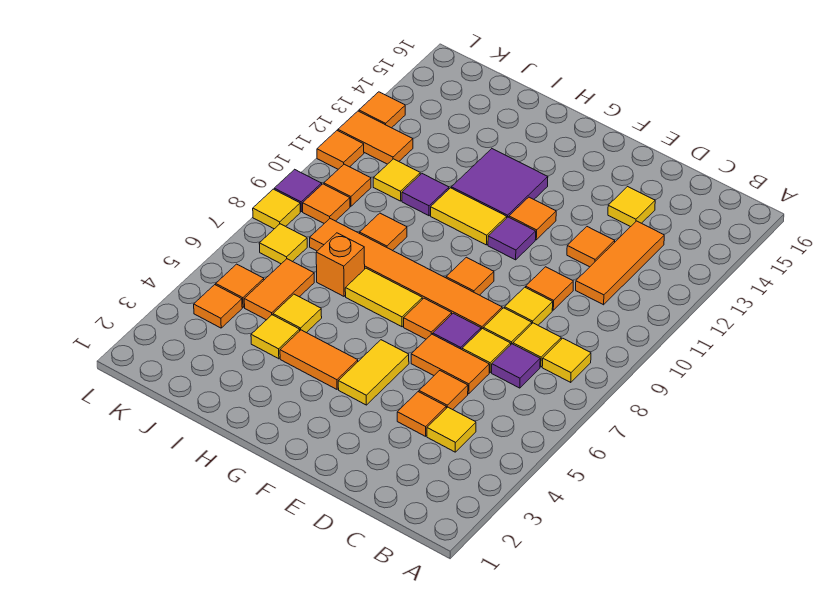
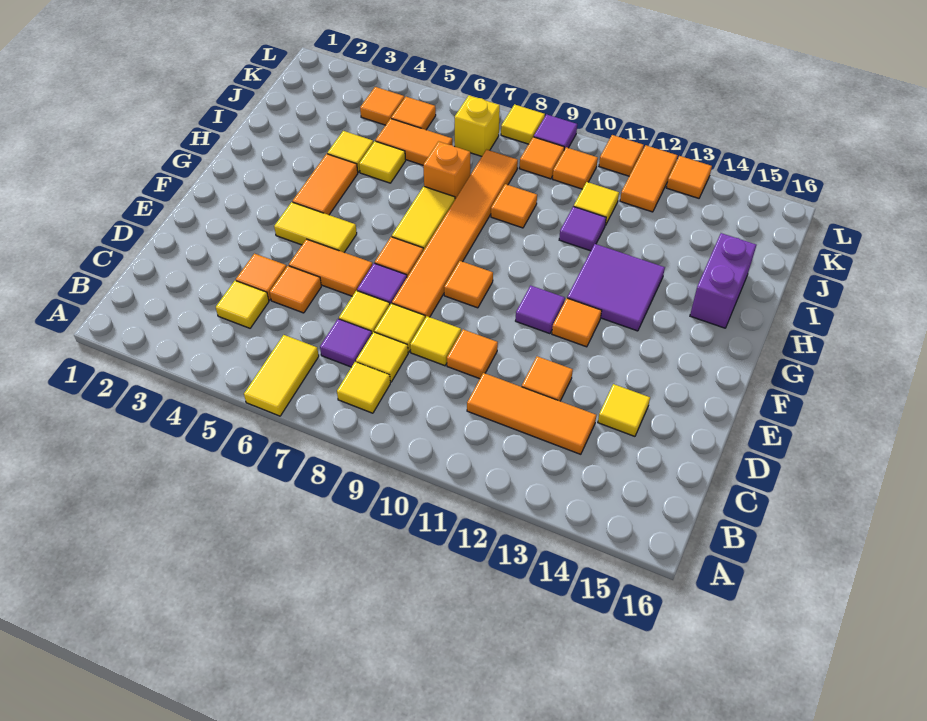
orange 1x2 tile [411,334,489,394] -> orange 1x2 tile turned to [289,239,372,296]
yellow 1x2 tile [431,188,507,245] -> yellow 1x2 tile moved to [244,335,319,416]
none -> purple 1x2 brick [690,233,756,328]
yellow 1x1 tile [259,224,307,264] -> yellow 1x1 brick [455,95,500,156]

